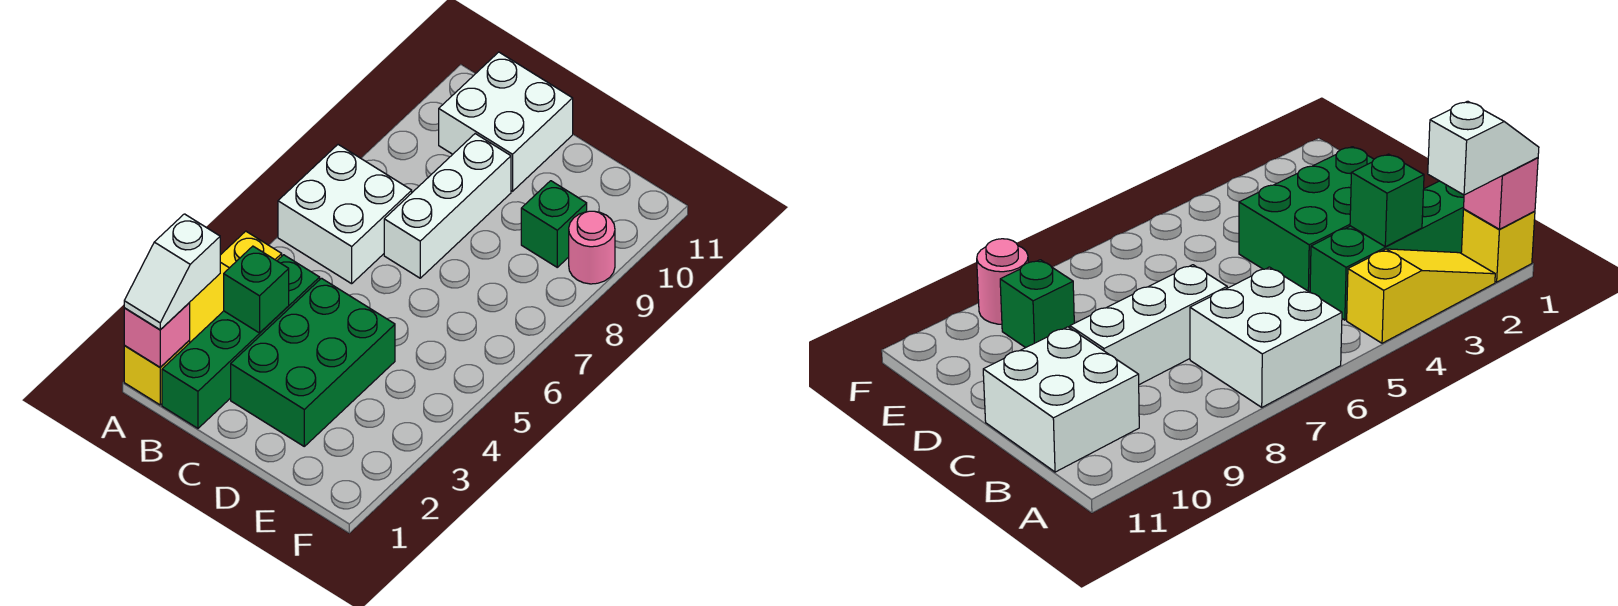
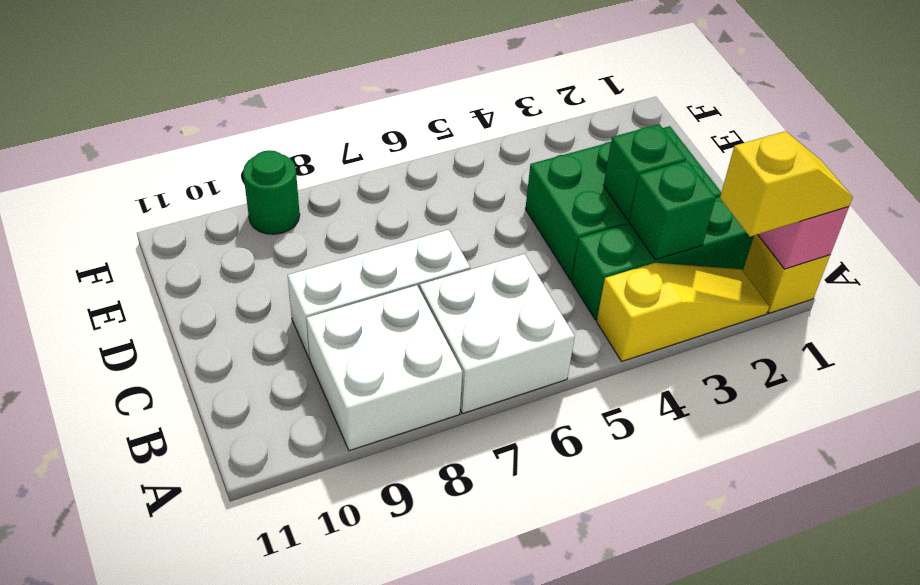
white 1x2 slope [124,214,220,330] -> yellow 1x2 slope [720,131,853,237]
white 2x2 brick [439,52,573,191] -> white 2x2 brick moved to [307,285,462,451]
green 1x1 brick [521,181,587,267] -> green 1x1 brick moved to [603,124,686,221]
pink 1x1 round brick [569,211,615,284] -> green 1x1 round brick [243,150,300,234]

